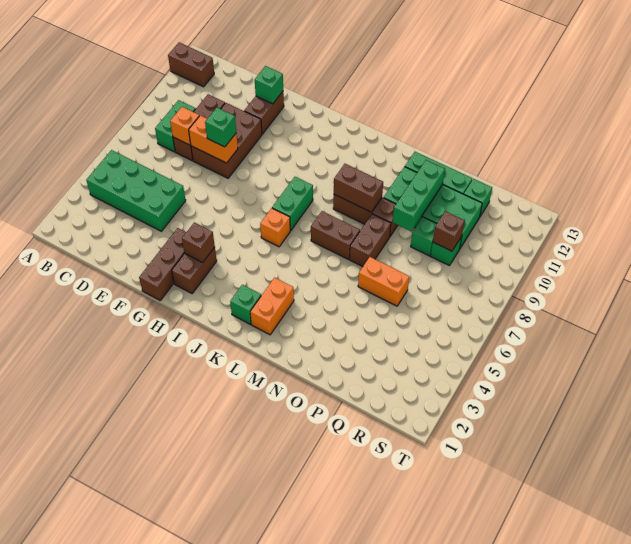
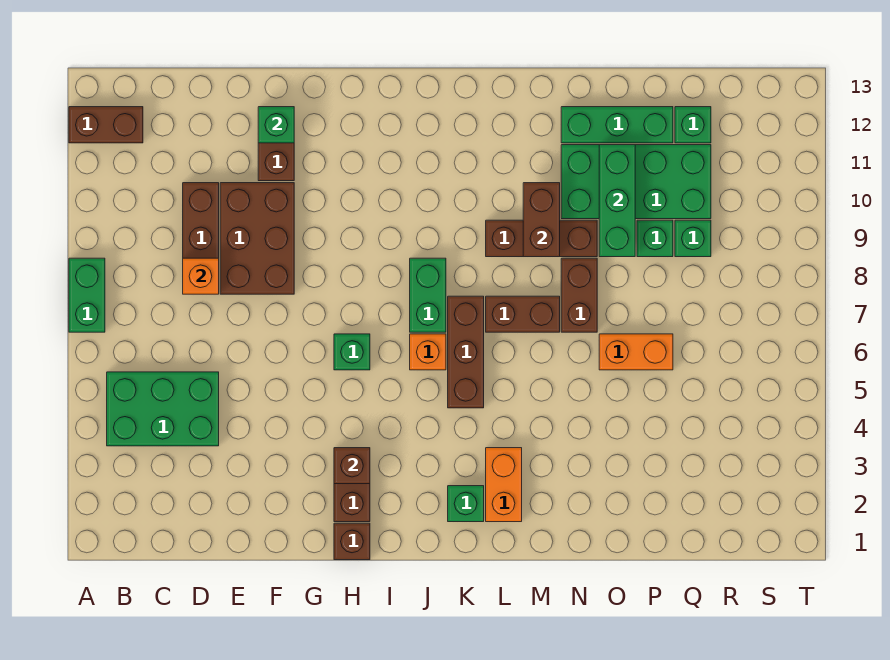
green 2x4 brick [86,150,186,231] -> green 2x3 brick [107,372,219,446]
green 1x2 brick [155,100,195,152] -> green 1x2 brick moved to [69,258,105,332]
orange 1x2 brick [189,115,238,163] -> none
green 1x1 brick [205,108,236,147] -> green 1x1 brick moved to [334,334,370,370]
brown 1x3 brick [139,228,186,300] -> brown 1x3 brick moved to [448,296,484,408]
brown 1x2 brick [334,164,383,212] -> brown 1x2 brick turned to [523,183,560,257]
brown 1x1 brick [433,211,465,251] -> brown 1x1 brick moved to [334,523,370,560]

